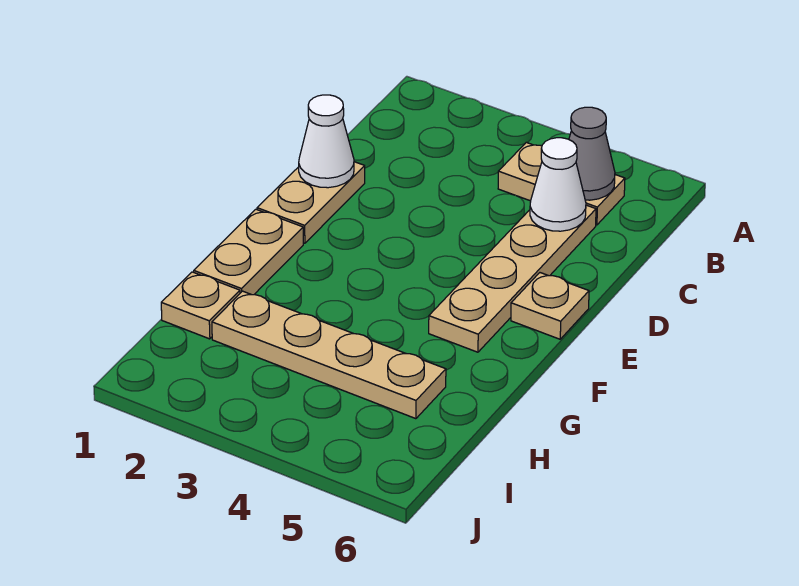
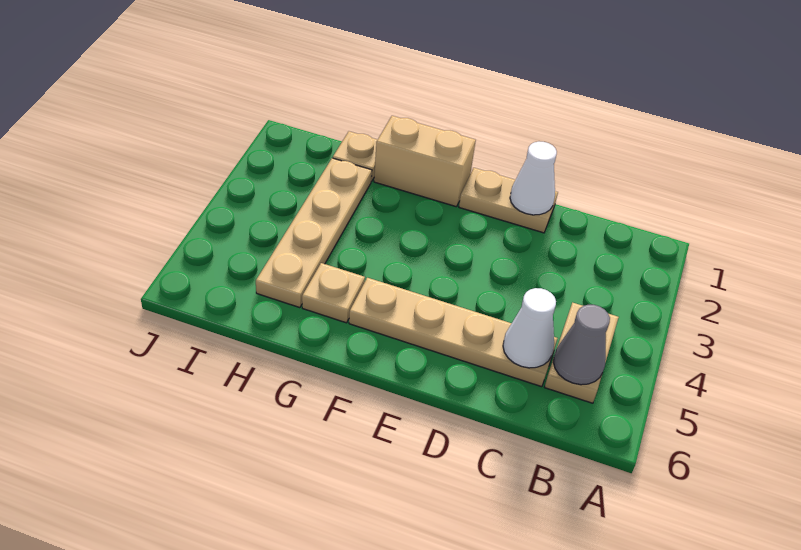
tan 1x1 plate [511,273,589,339] -> tan 1x1 plate moved to [302,263,365,323]
tan 1x2 plate [194,209,303,295] -> tan 1x2 brick [374,116,476,207]

